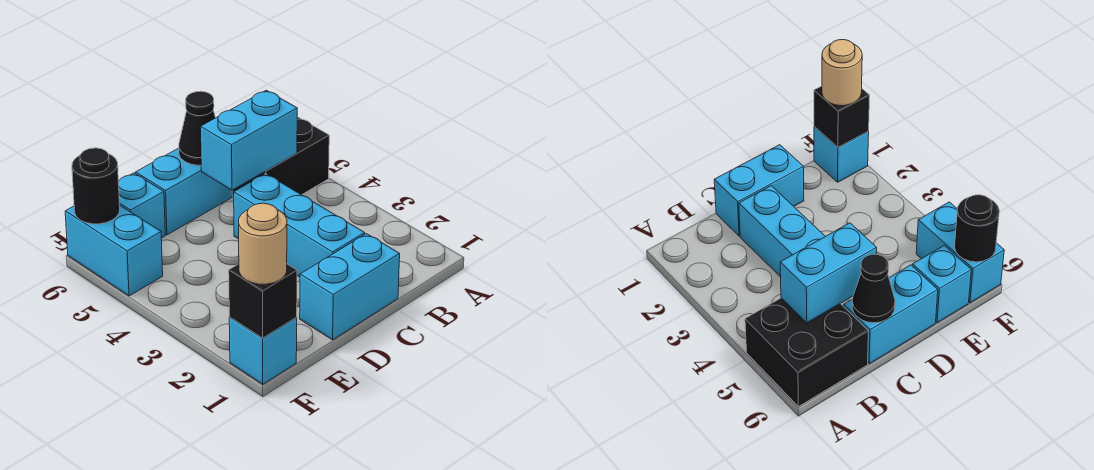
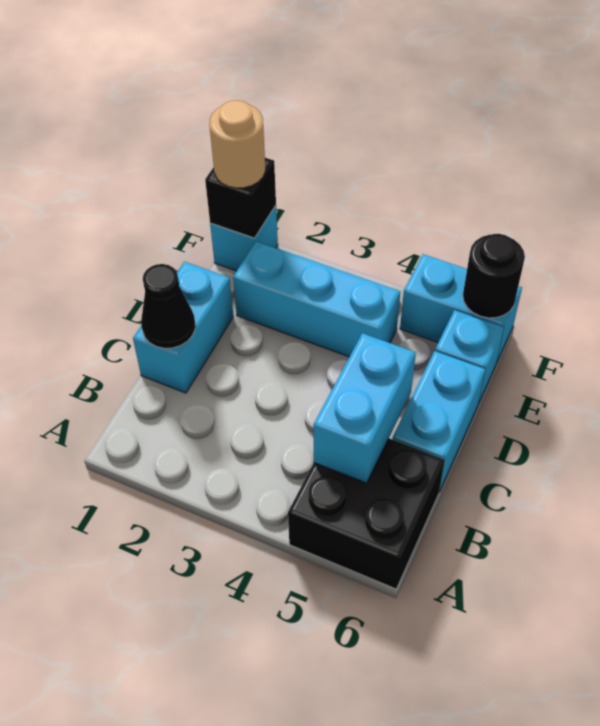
cyan 1x3 brick [234,174,365,277] -> cyan 1x3 brick moved to [233,241,400,357]
black 1x1 cone [179,91,215,165] -> black 1x1 cone moved to [141,264,195,348]

